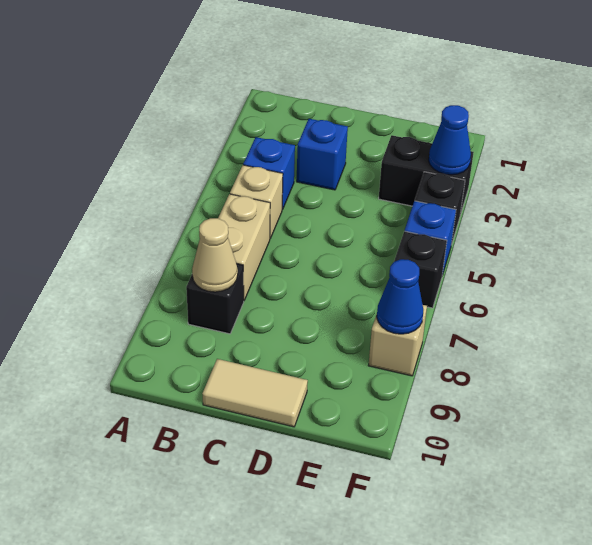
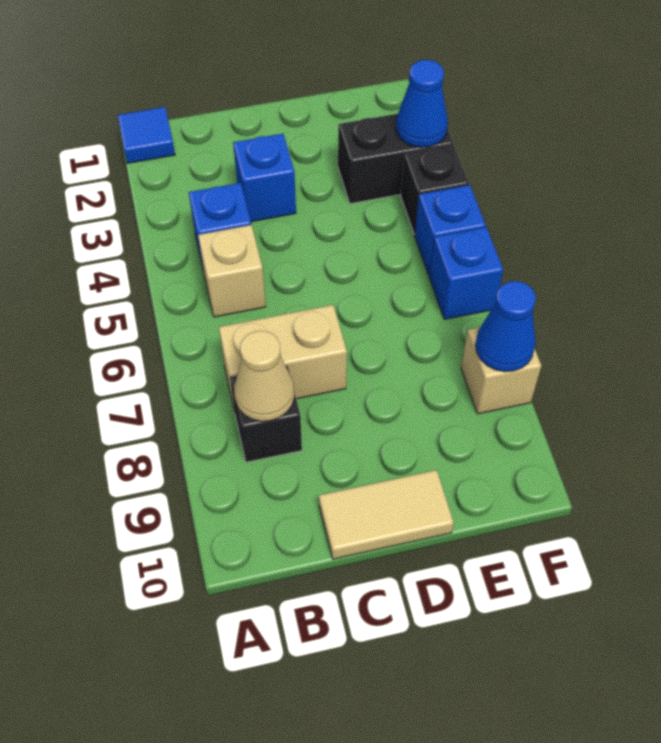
none -> blue 1x1 tile [118,107,175,163]
tan 1x2 brick [218,194,270,300] -> tan 1x2 brick turned to [219,305,347,411]
black 1x1 brick [394,231,447,308] -> blue 1x1 brick [429,227,503,319]

